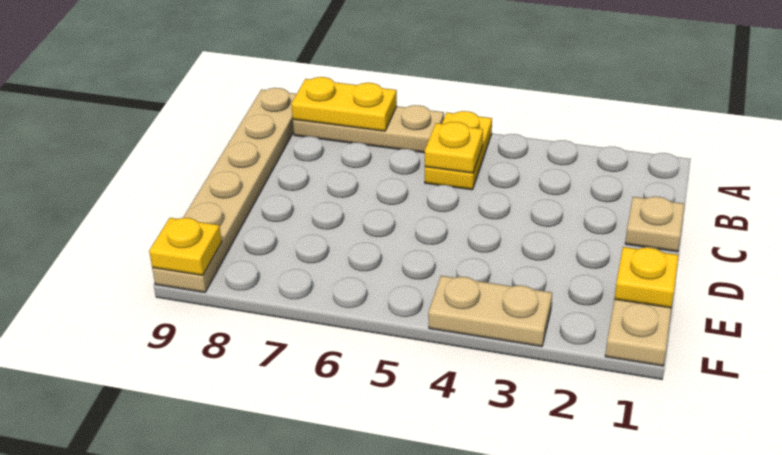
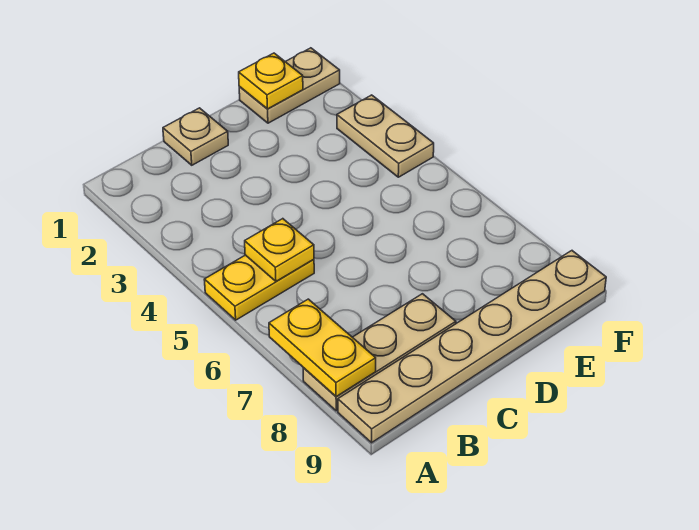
tan 1x3 plate [293,105,444,153] -> tan 1x3 plate turned to [303,294,456,411]
yellow 1x1 plate [149,218,222,275] -> none

